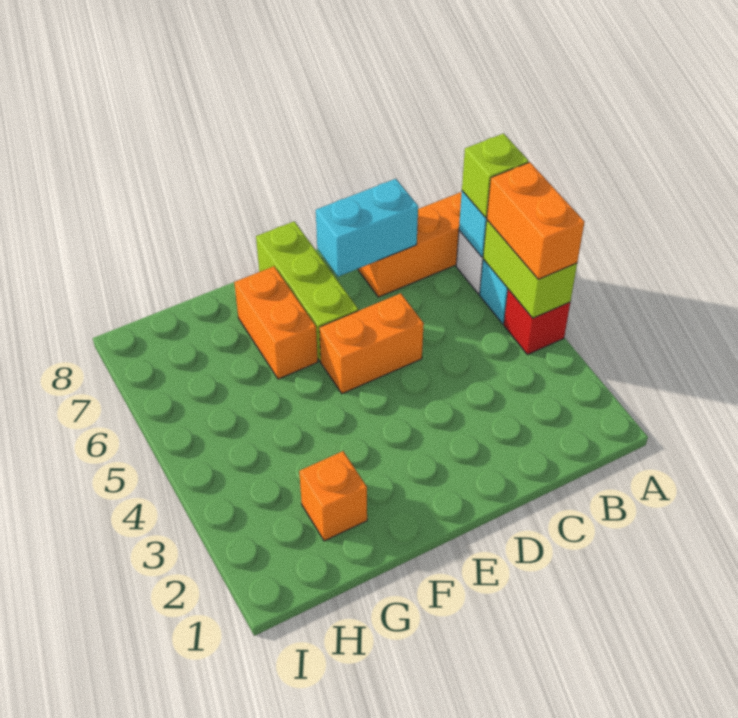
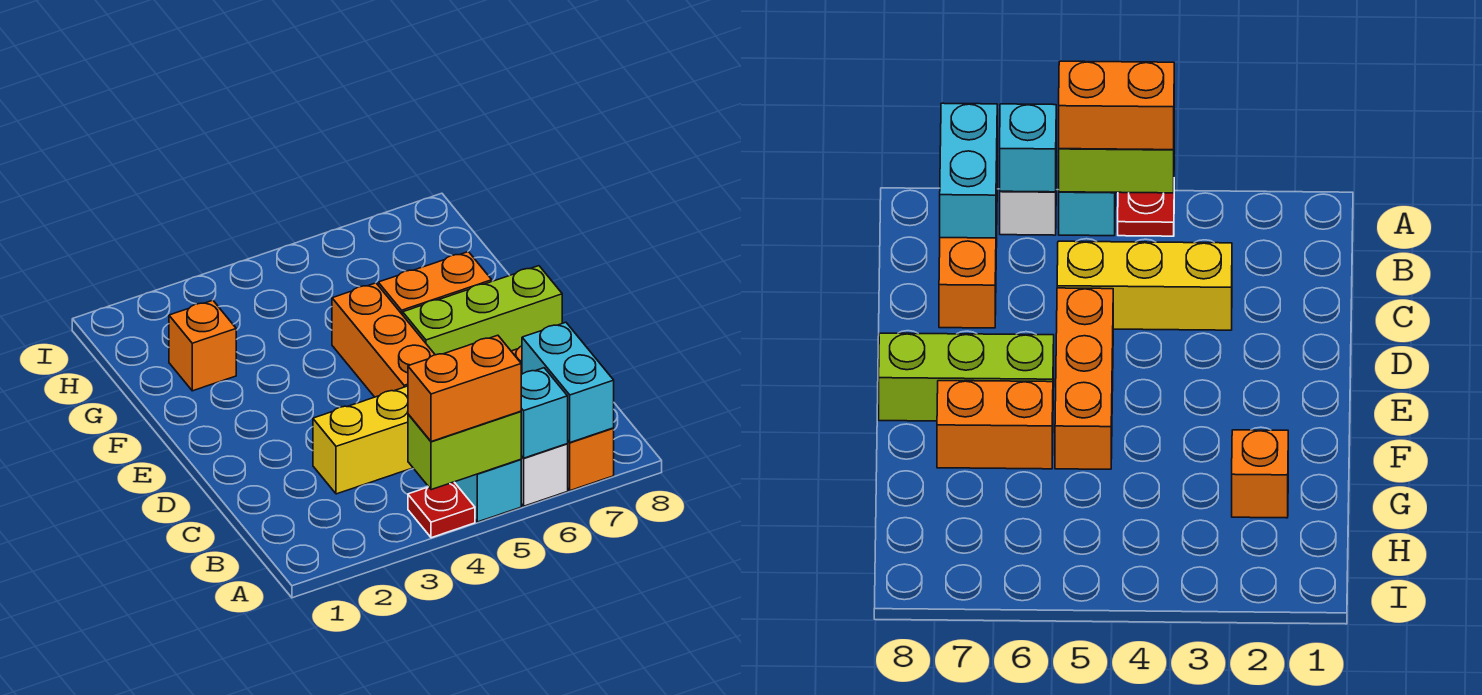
red 1x1 brick [504,289,570,355] -> red 1x1 plate [408,482,475,538]
lime 1x1 brick [462,133,529,218] -> none
none -> yellow 1x3 brick [313,386,413,494]
cyan 1x2 brick [316,179,418,277] -> cyan 1x2 brick moved to [522,322,614,442]
orange 1x2 brick [319,293,424,394] -> orange 1x3 brick [332,283,435,397]

